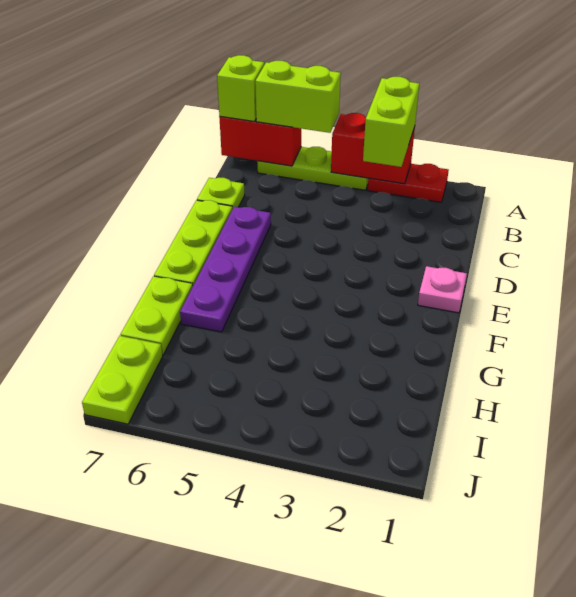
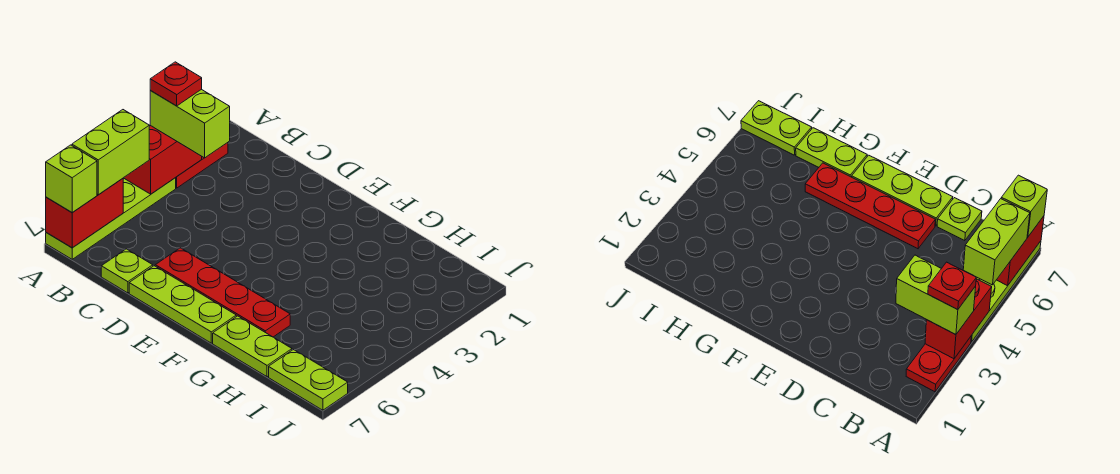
none -> red 1x1 plate [150,62,202,106]
lime 1x3 plate [257,147,369,190] -> lime 1x4 plate [46,178,176,259]
purple 1x4 plate [180,207,271,332] -> red 1x4 plate [155,248,290,337]
pink 1x1 plate [418,266,467,313] -> none

